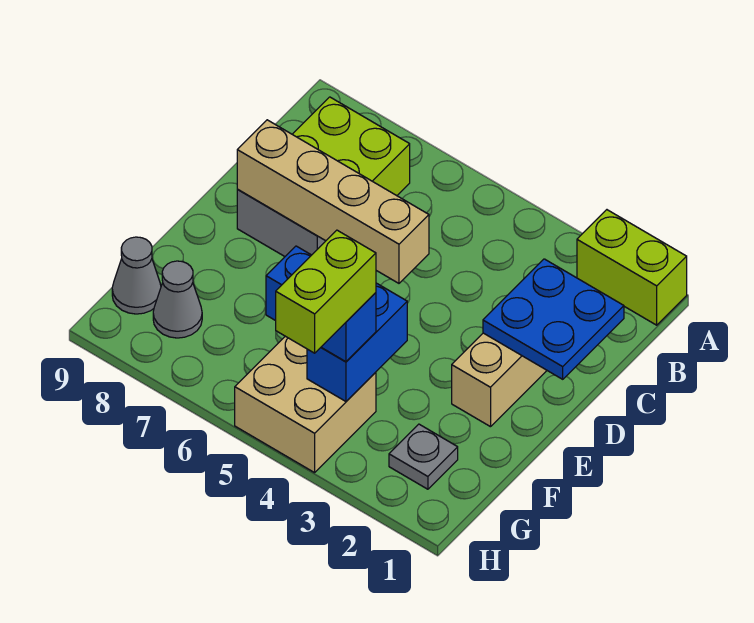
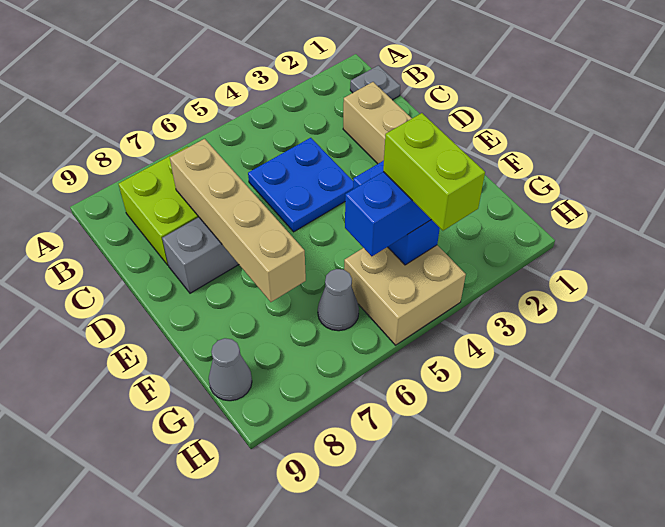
lime 1x2 brick [577,210,687,325] -> none
blue 2x2 plate [483,259,624,379] -> blue 2x2 plate moved to [248,138,353,232]
tan 1x4 brick [237,120,429,283] -> tan 1x4 brick turned to [170,139,306,302]
grey 1x1 plate [389,424,458,489] -> grey 1x1 plate moved to [350,65,400,100]
grey 1x1 cone [153,261,202,338] -> grey 1x1 cone moved to [318,269,359,331]

